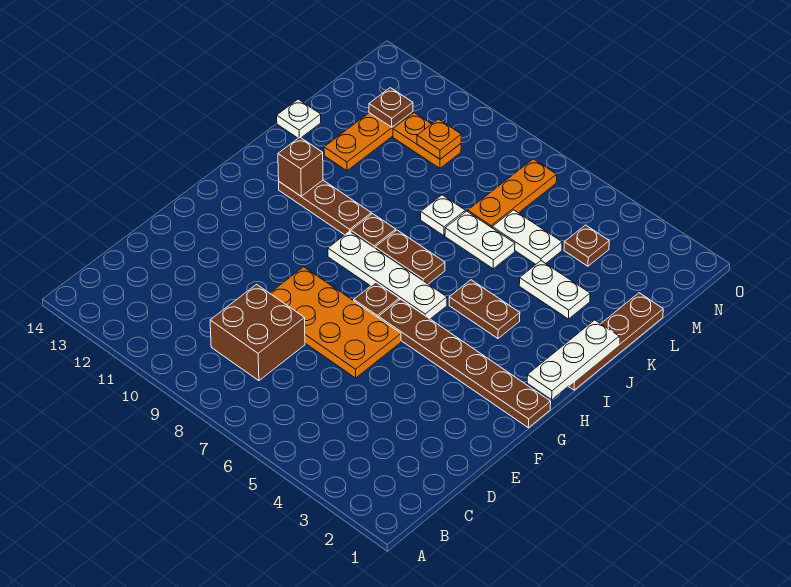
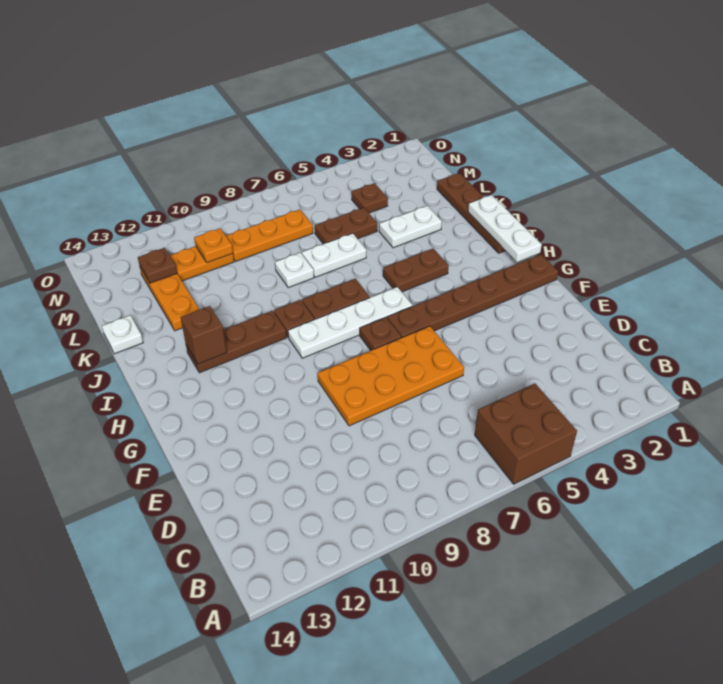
brown 2x2 brick [210,285,305,381] -> brown 2x2 brick moved to [475,383,577,484]
white 1x2 plate [492,210,562,264] -> brown 1x2 plate [315,208,377,244]
orange 1x3 plate [468,159,557,228] -> orange 1x3 plate turned to [226,210,313,262]

